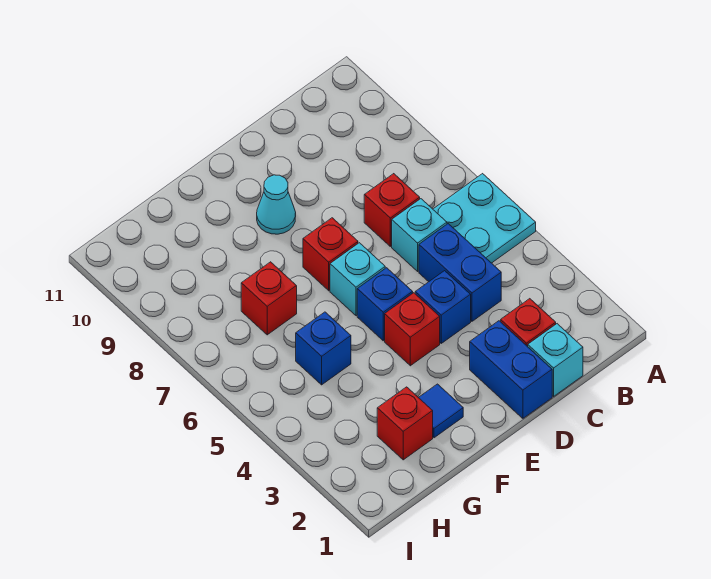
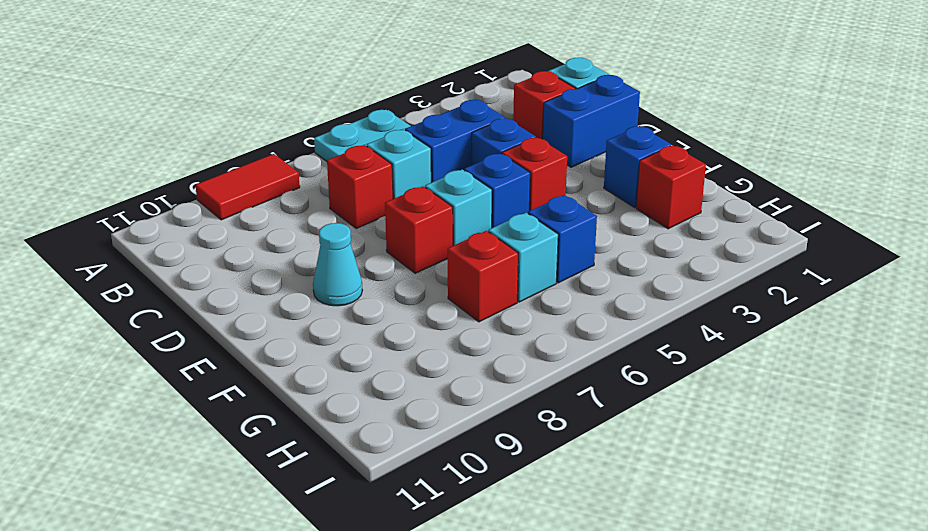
none -> red 1x2 tile [196,154,300,220]
blue 1x1 tile [418,384,463,438] -> blue 1x1 brick [604,126,671,207]
none -> cyan 1x1 brick [488,213,558,302]

